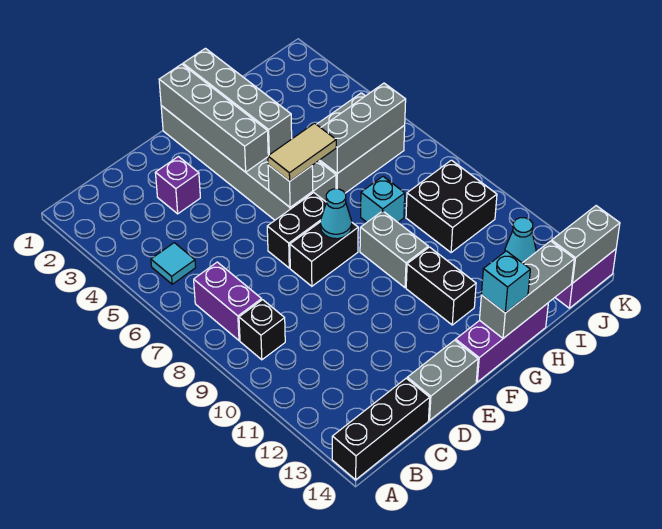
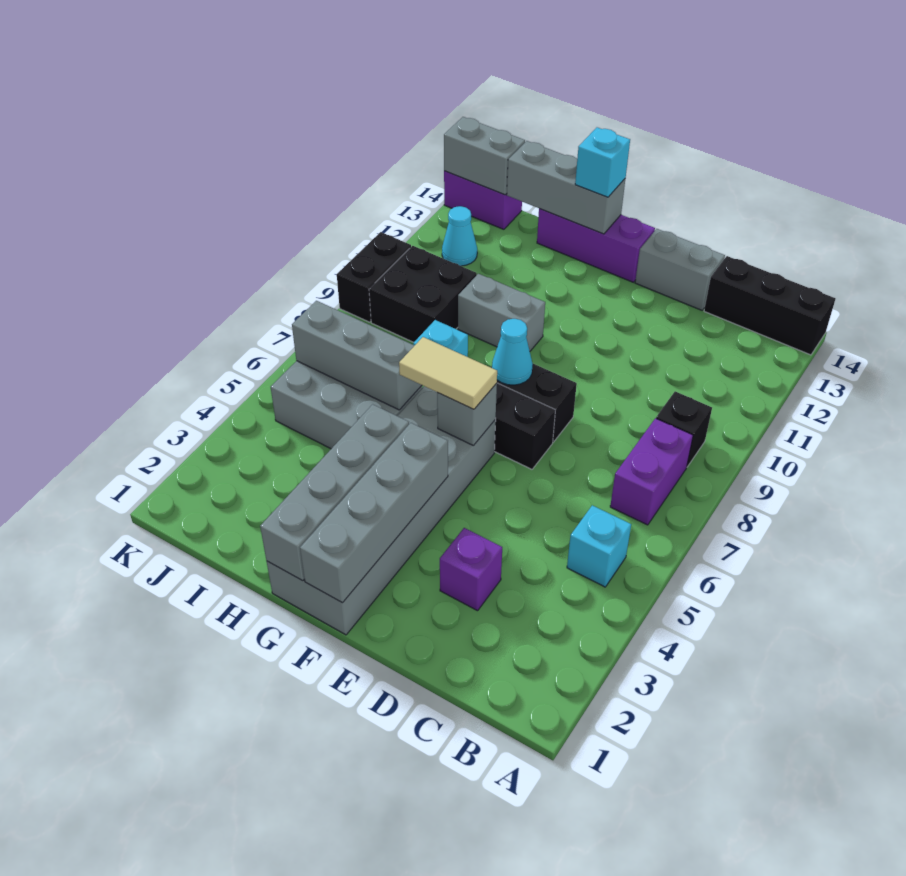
cyan 1x1 tile [151,243,196,284] -> cyan 1x1 brick [567,505,631,587]
grey 1x2 brick [360,211,428,288] -> grey 1x2 brick turned to [458,274,545,351]
black 1x2 brick [406,247,476,325] -> black 1x2 brick moved to [337,232,411,322]

